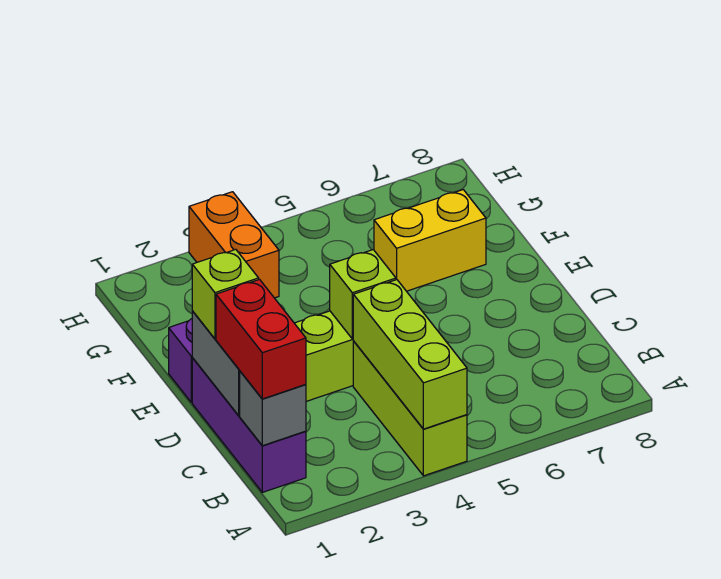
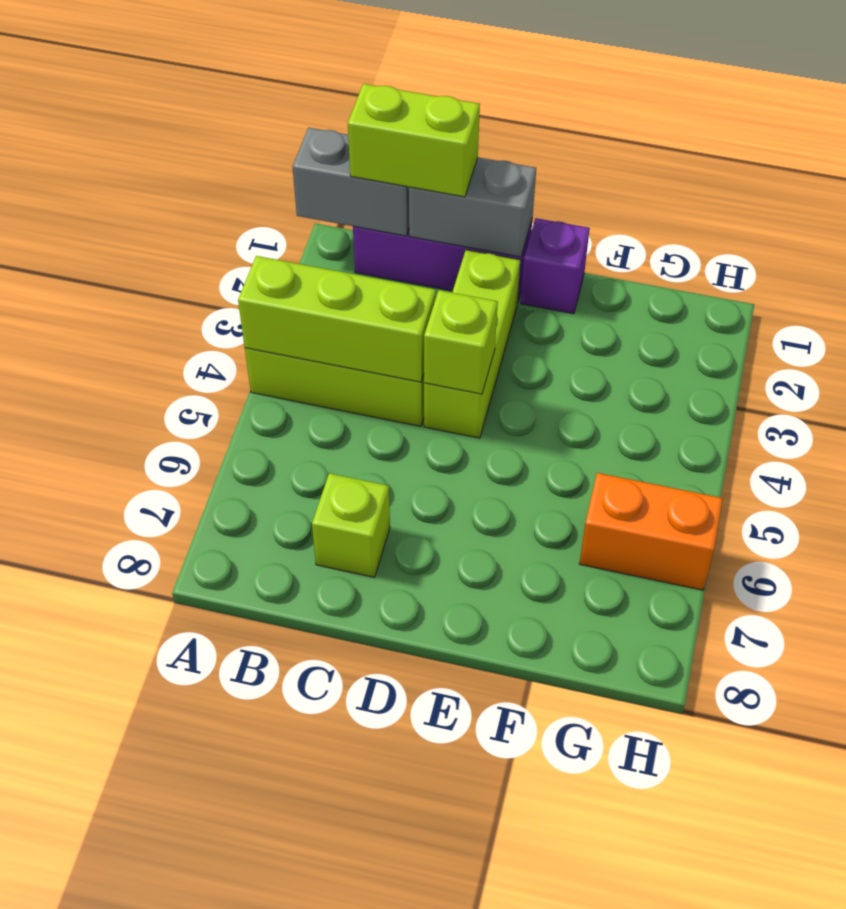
grey 1x1 brick [240,372,306,446] -> grey 1x2 brick [293,128,409,236]
red 1x2 brick [216,280,306,399] -> lime 1x2 brick [348,84,480,197]
lime 1x1 brick [192,249,259,339] -> lime 1x1 brick moved to [312,473,390,577]
yellow 1x2 brick [374,190,486,291] -> none
orange 1x2 brick [189,192,279,298] -> orange 1x2 brick moved to [579,473,723,590]

